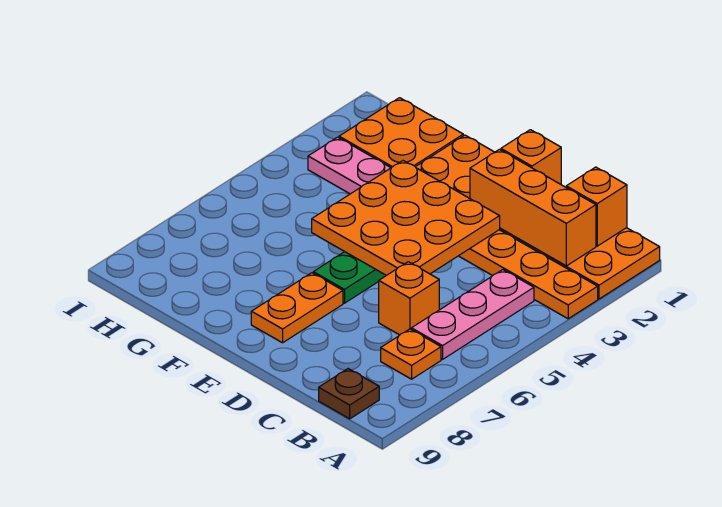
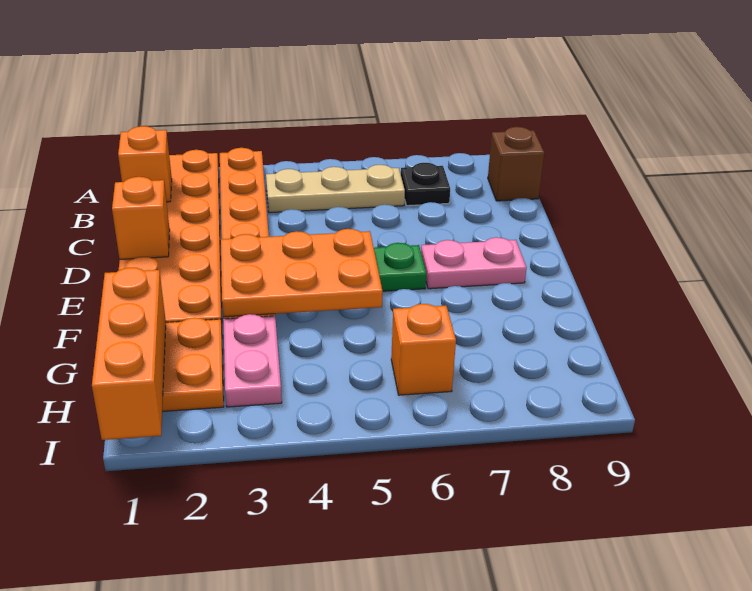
orange 1x3 brick [470,149,596,266] -> orange 1x3 brick moved to [92,268,166,440]
pink 1x3 plate [411,270,534,359] -> tan 1x3 plate [266,165,405,213]
orange 1x1 plate [381,329,441,379] -> black 1x1 plate [401,163,450,206]
brown 1x1 plate [319,369,379,419] -> brown 1x1 brick [488,127,544,201]
orange 1x1 brick [379,262,439,335] -> orange 1x1 brick moved to [391,304,456,395]
orange 3x3 plate [312,161,500,276] -> orange 2x3 plate [221,229,382,317]
orange 1x2 plate [251,273,343,343] -> pink 1x2 plate [421,237,527,289]

